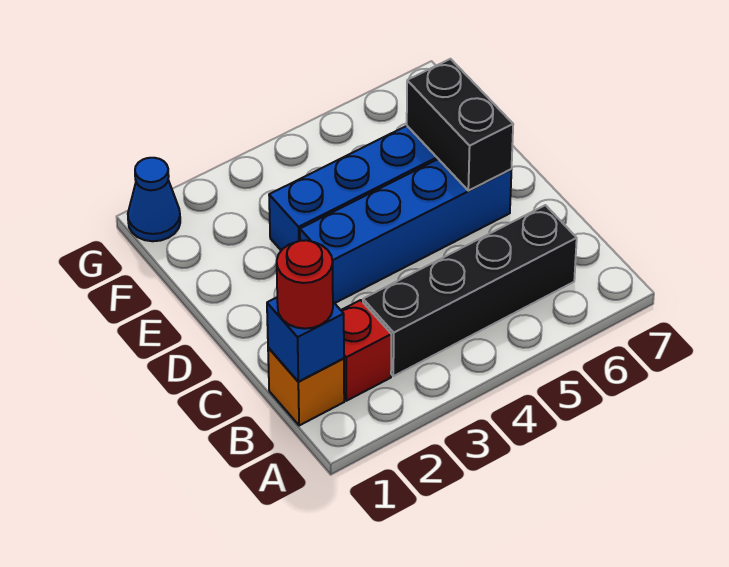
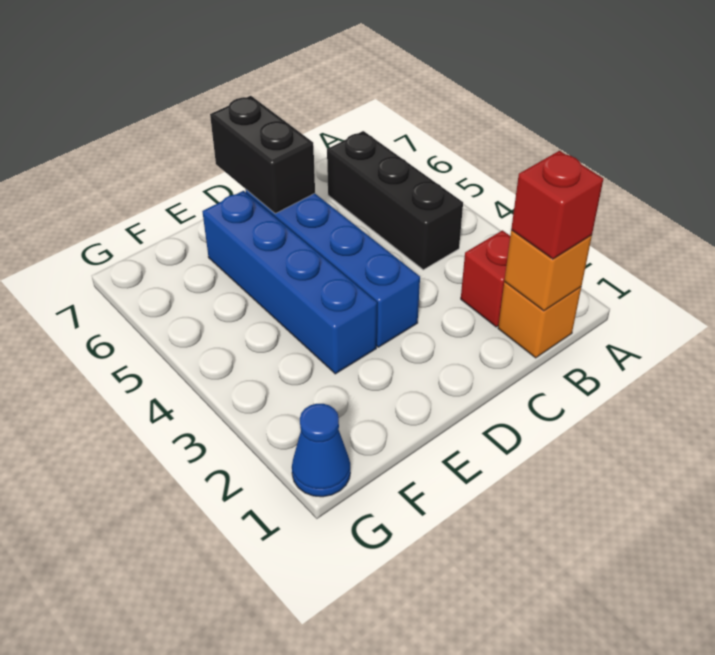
blue 1x1 brick [267,298,344,382] -> orange 1x1 brick [505,230,592,311]
red 1x1 round brick [277,240,333,329] -> red 1x1 brick [511,151,603,259]
black 1x4 brick [363,205,577,376] -> black 1x3 brick [327,131,463,270]
black 1x2 brick [407,59,513,191] -> black 1x2 brick turned to [210,96,315,213]

